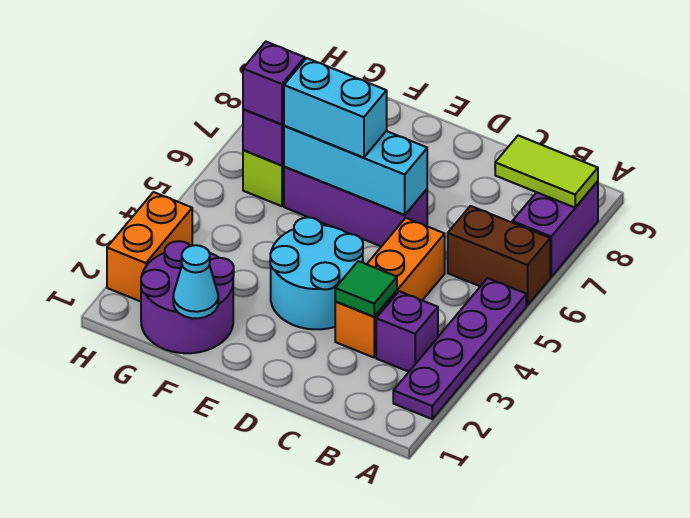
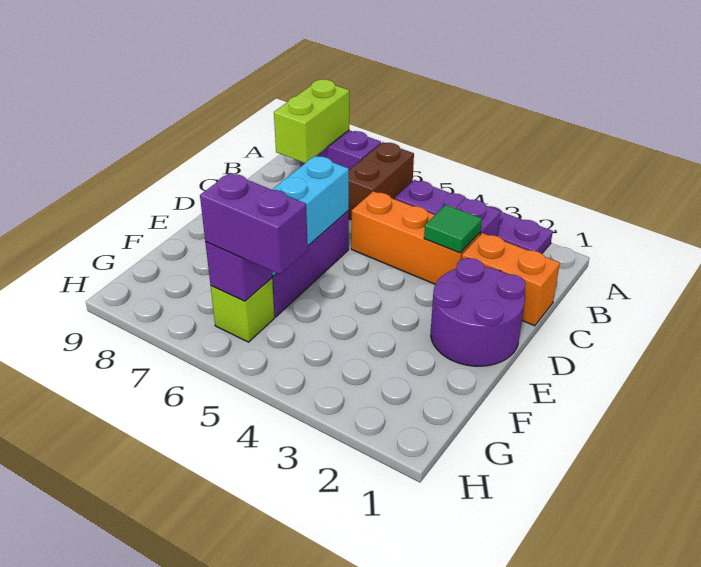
lime 1x2 tile [495,136,598,208] -> lime 1x2 brick [274,79,349,163]
cyan 2x2 round brick [270,217,363,329] -> none
cyan 1x2 brick [284,58,387,158] -> none
purple 2x2 round brick [141,241,234,353] -> purple 2x2 round brick moved to [431,258,526,366]
cyan 1x1 cone [173,245,218,318] -> none
purple 1x1 brick [243,42,305,124] -> purple 1x2 brick [200,173,308,275]
orange 1x2 brick [107,192,192,301] -> orange 1x2 brick moved to [462,233,560,326]

